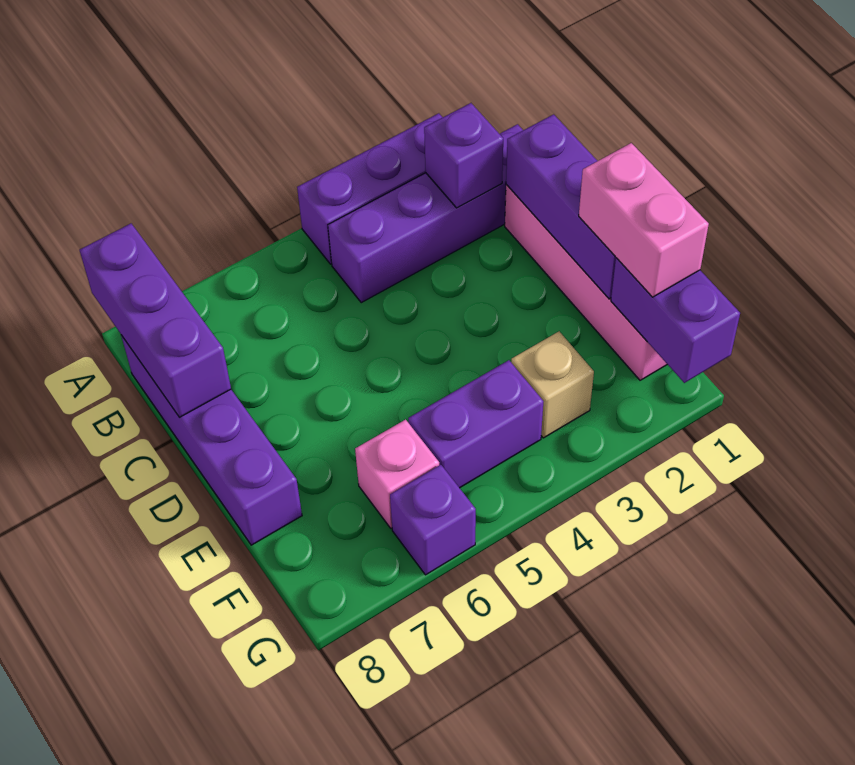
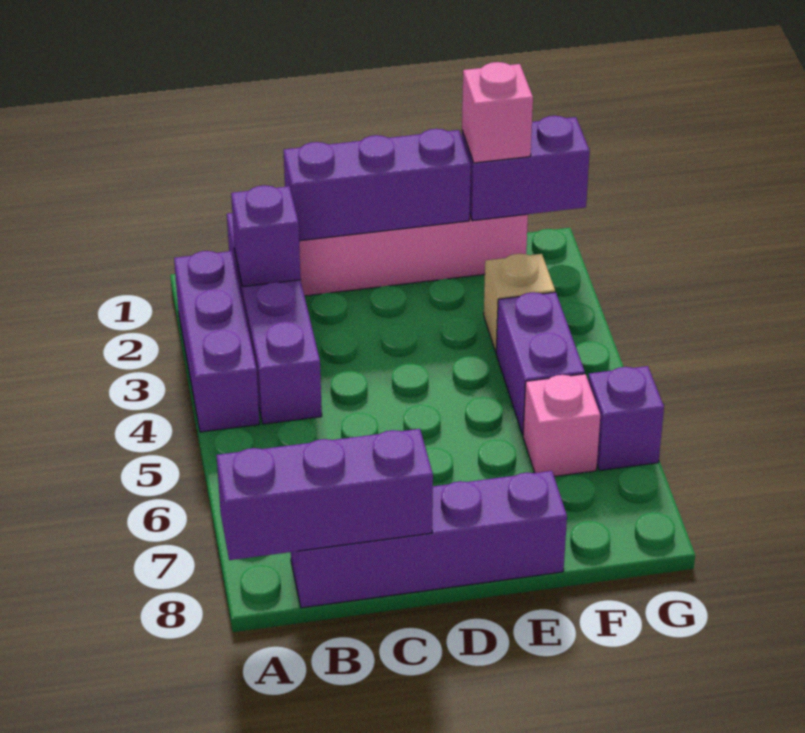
pink 1x2 brick [579,143,709,297] -> pink 1x1 brick [462,62,533,163]

